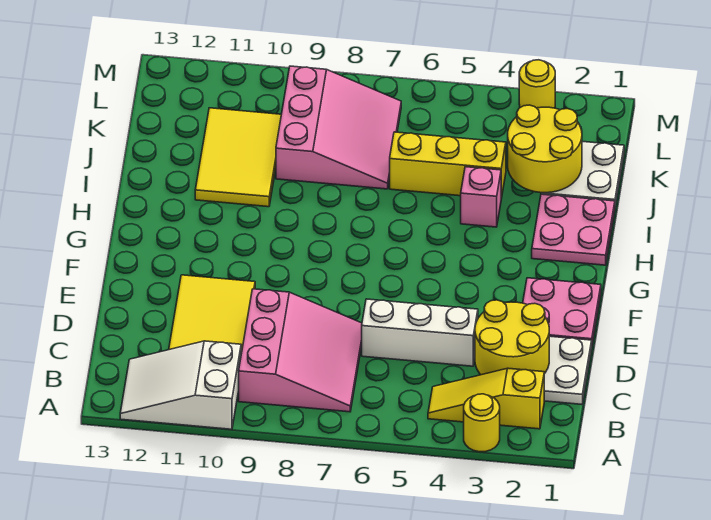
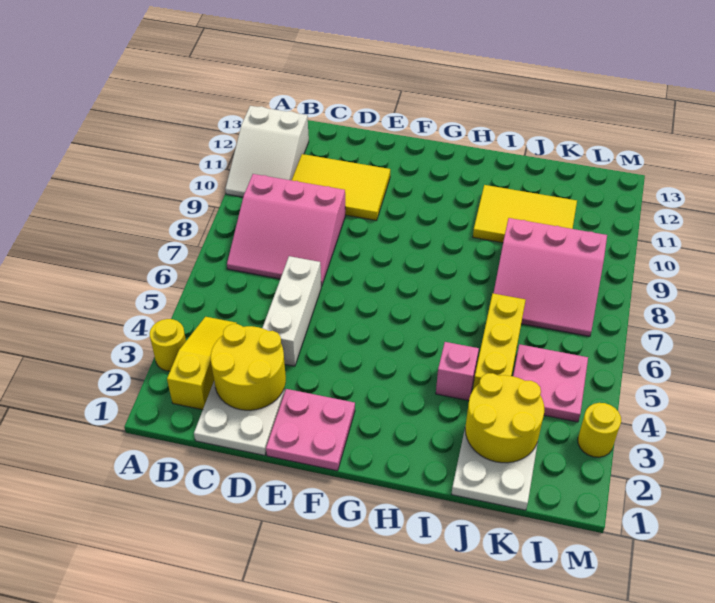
white 2x3 slope [120,341,241,429] -> white 2x3 slope turned to [225,106,309,197]
pink 2x2 plate [532,194,615,265] -> pink 2x2 plate moved to [513,344,588,422]

